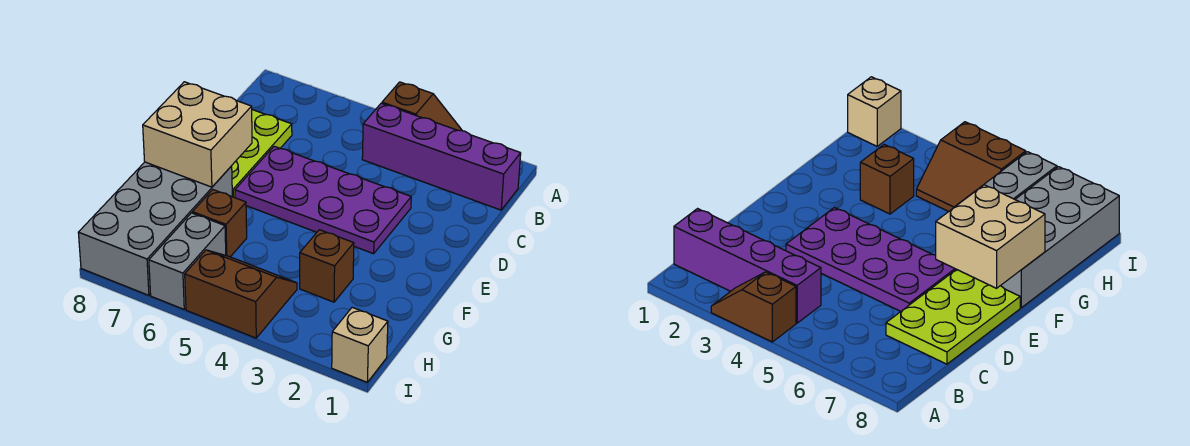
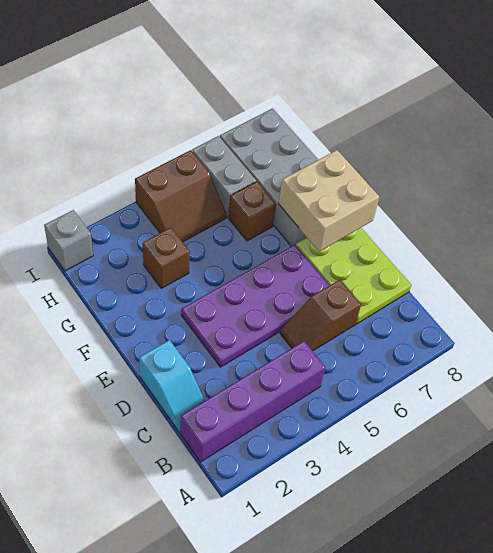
brown 1x2 slope [382,82,462,131] -> brown 1x2 slope moved to [280,280,361,351]
none -> cyan 1x2 slope [139,340,205,432]
tan 1x1 brick [332,307,388,382] -> grey 1x1 brick [44,210,93,271]

